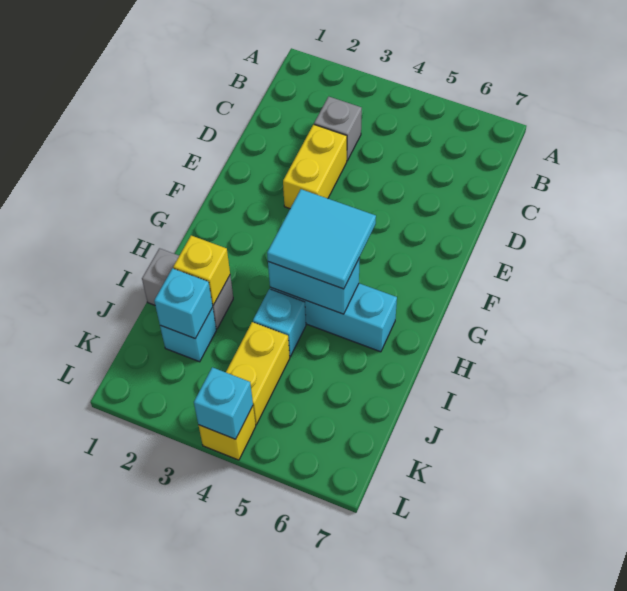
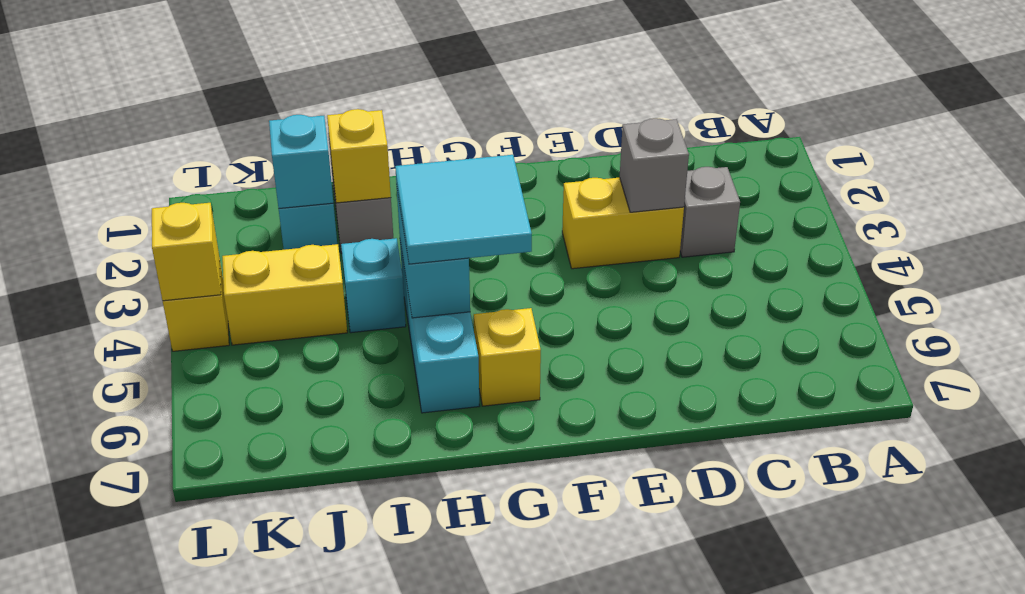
none -> grey 1x1 brick [620,118,689,212]
none -> yellow 1x1 brick [474,308,541,406]
cyan 1x1 brick [194,367,253,439] -> yellow 1x1 brick [152,203,221,301]

